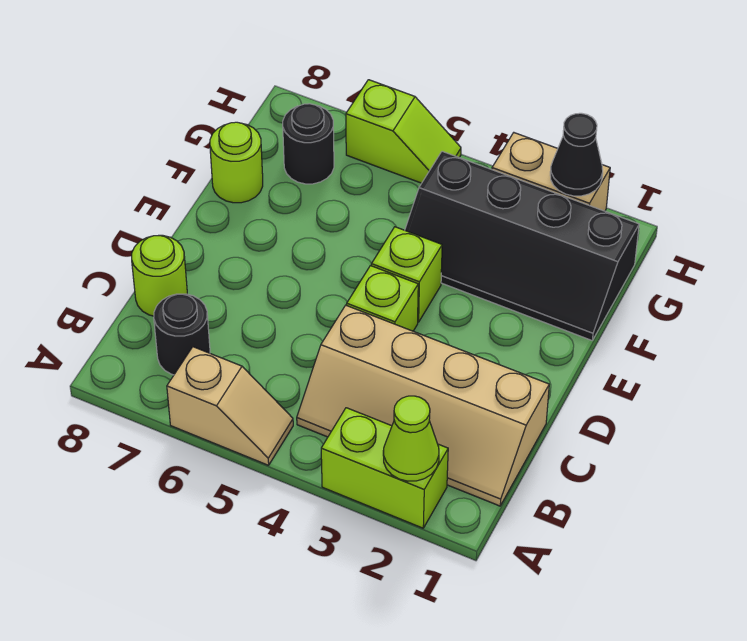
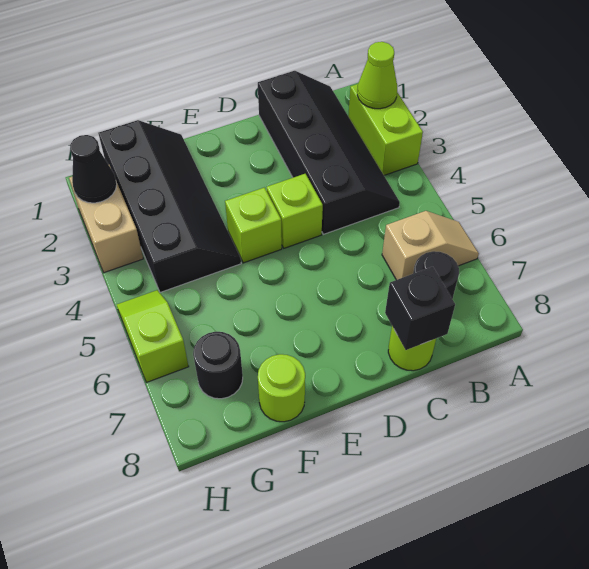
tan 1x2 slope [167,347,293,465] -> tan 1x2 slope turned to [382,211,479,280]
tan 2x4 slope [297,305,549,506] -> black 2x4 slope [258,71,400,234]
none -> black 1x1 brick [385,267,455,350]

